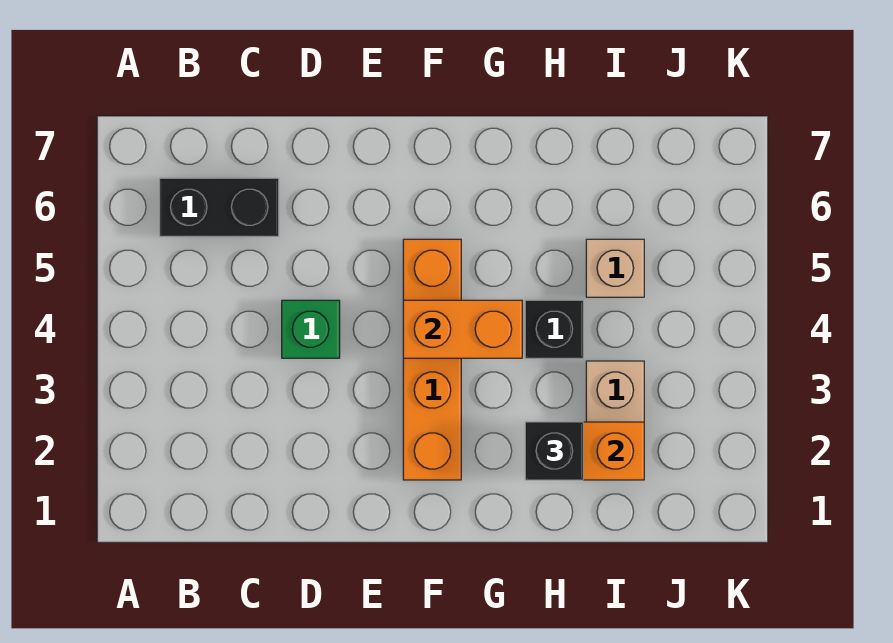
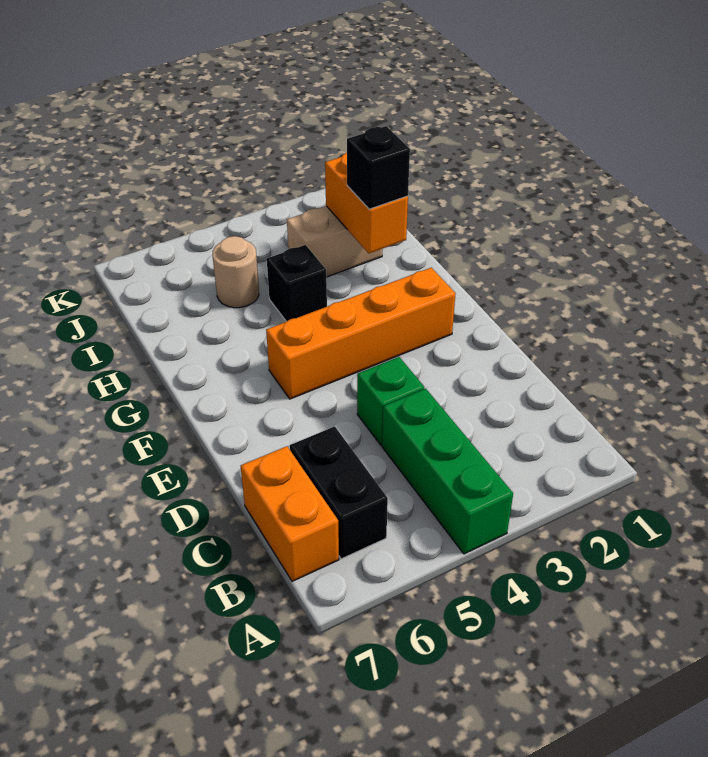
none -> green 1x3 brick [382,389,513,554]
orange 1x2 brick [403,300,522,358] -> orange 1x2 brick moved to [241,446,339,581]
tan 1x1 brick [586,239,644,297] -> tan 1x1 round brick [212,236,259,308]

